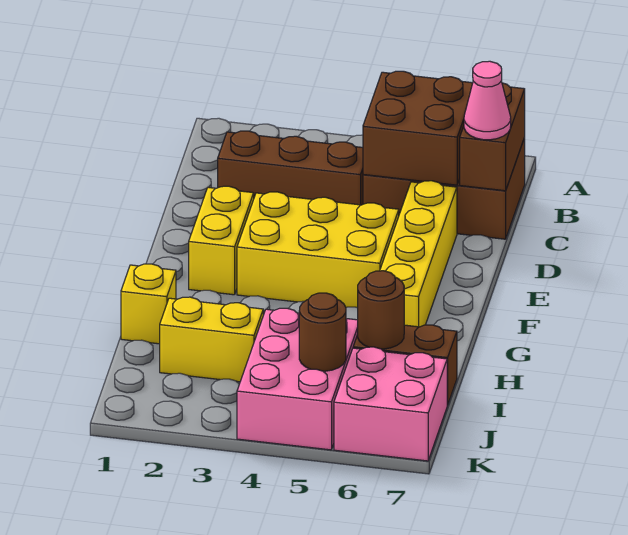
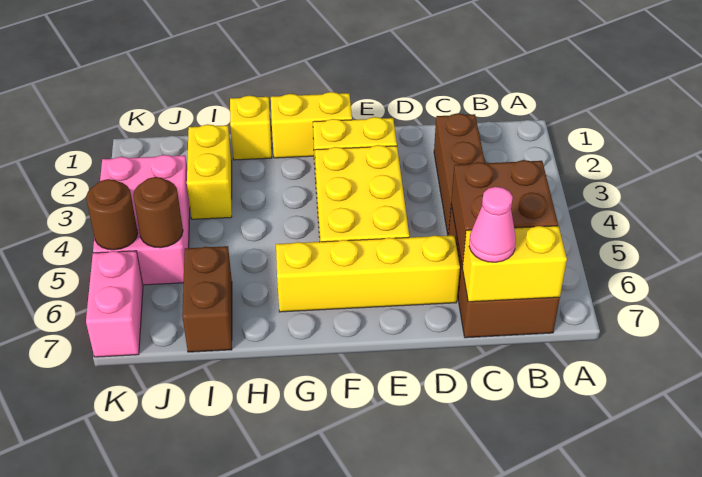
brown 1x2 brick [460,83,525,191] -> yellow 1x2 brick [462,226,567,302]
none -> yellow 1x2 brick [271,92,352,158]
pink 2x3 brick [237,308,358,450] -> pink 2x3 brick turned to [93,155,190,285]
brown 1x1 round brick [358,271,404,349] -> brown 1x1 round brick moved to [86,179,138,250]
pink 2x2 brick [334,347,447,461] -> pink 1x2 brick [86,251,143,357]

